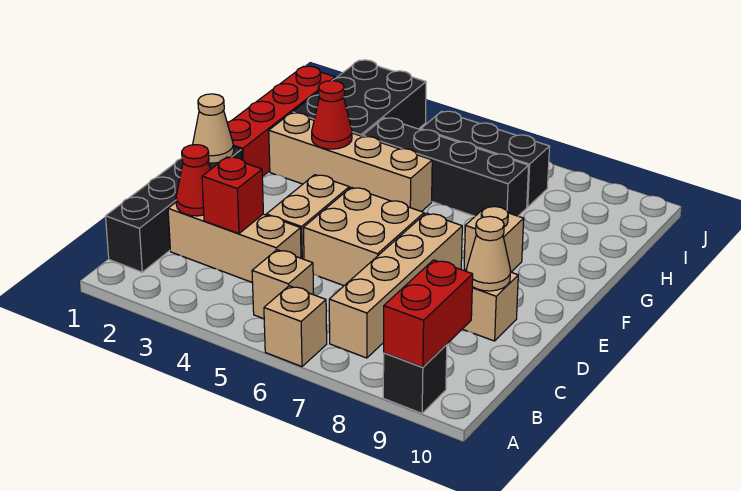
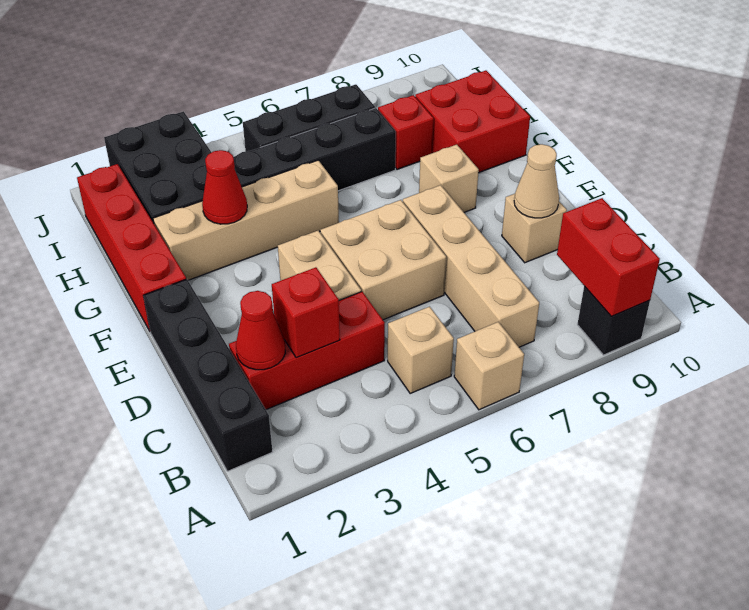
tan 1x3 brick [168,203,301,283] -> red 1x3 brick [229,292,385,410]
tan 1x1 cone [193,94,234,163] -> none
none -> red 2x2 brick [415,70,530,172]
none -> red 1x1 brick [378,95,434,169]

